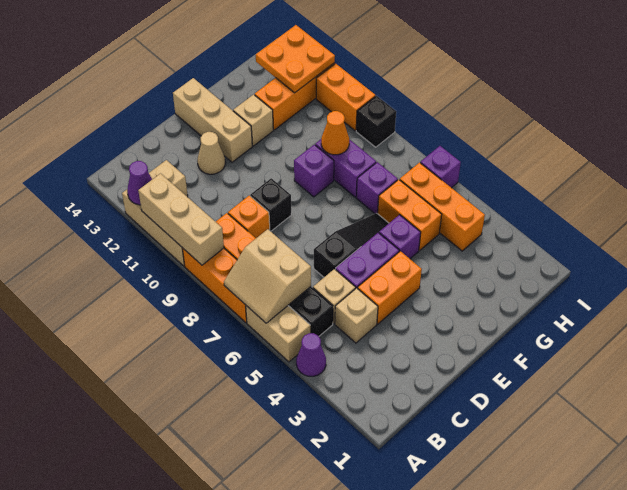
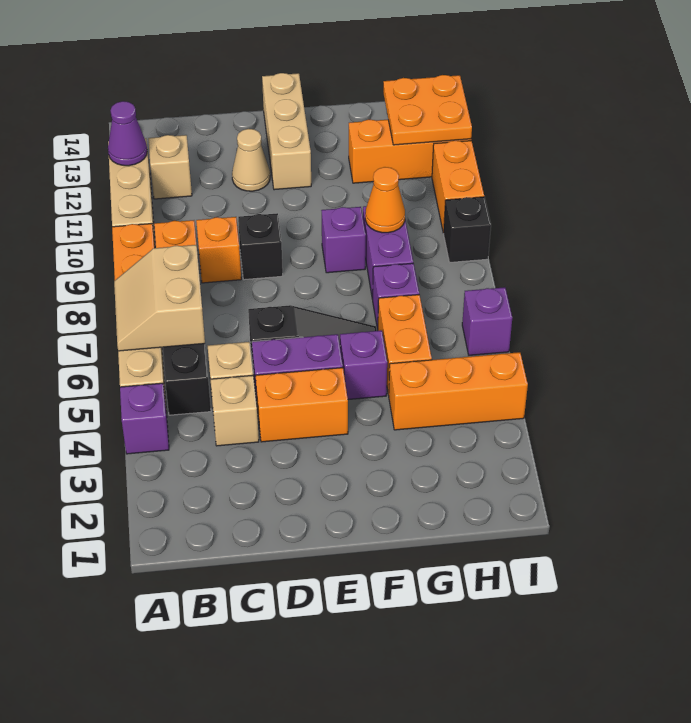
purple 1x1 cone [296,333,326,376] -> purple 1x1 brick [120,383,169,454]
tan 1x3 brick [138,173,224,265] -> none
tan 1x1 brick [233,95,273,146] -> none
orange 1x3 brick [400,163,485,251] -> orange 1x3 brick turned to [389,352,528,430]

